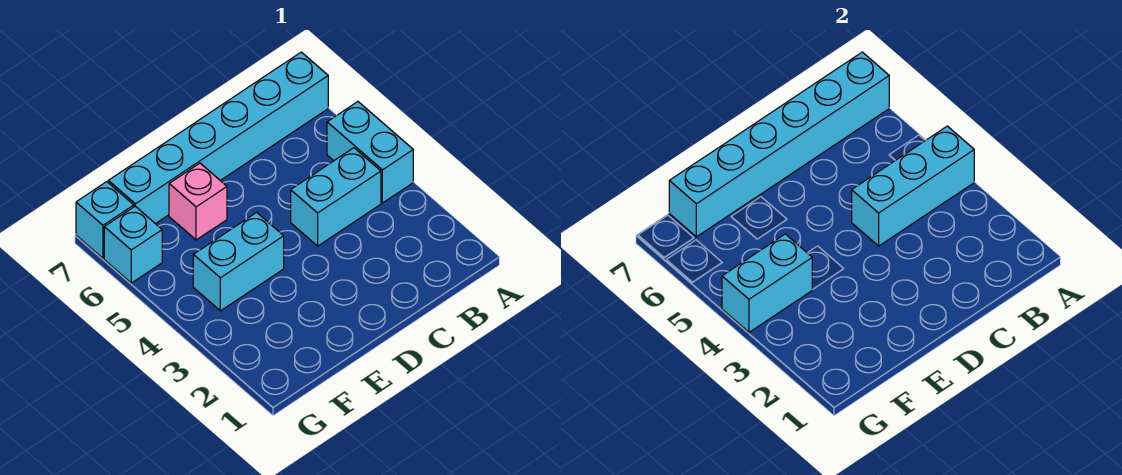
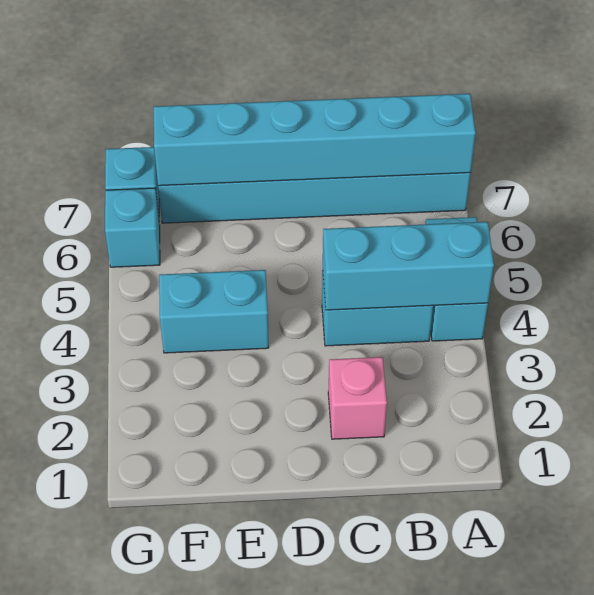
pink 1x1 brick [169,163,227,240] -> pink 1x1 brick moved to [328,357,387,439]
cyan 1x2 brick [722,234,812,332] -> none

